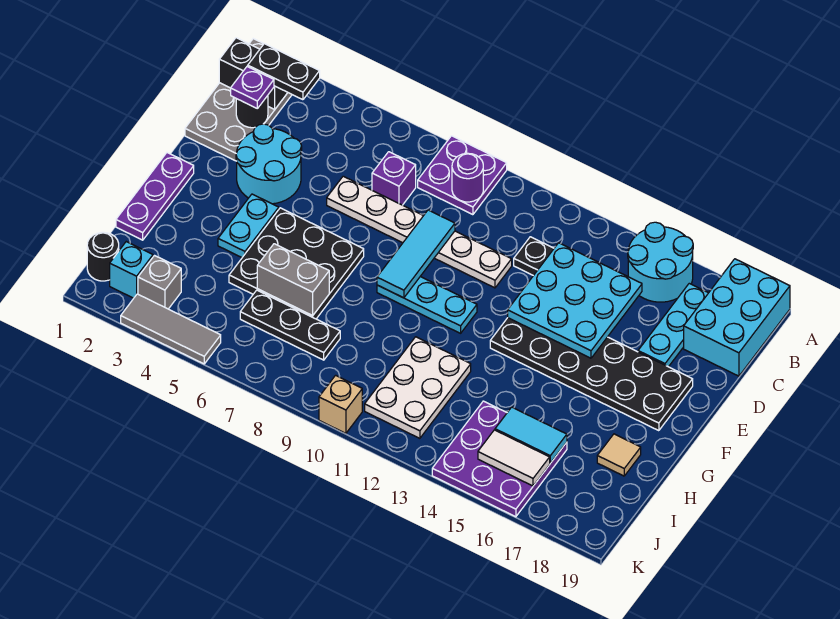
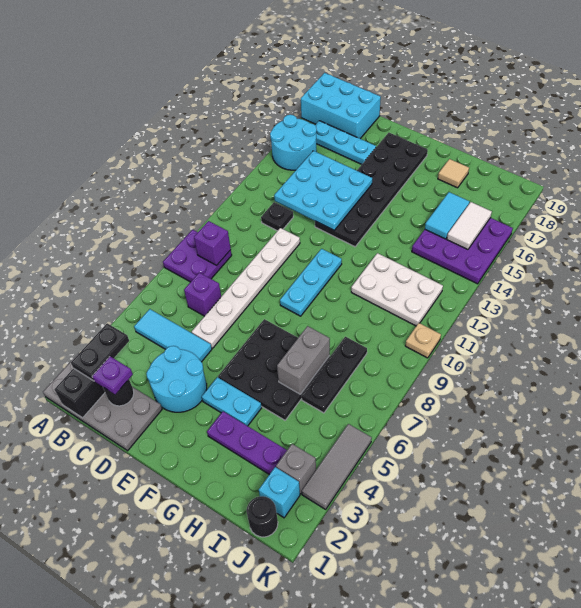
purple 1x1 round brick [452,153,483,202] -> purple 1x1 brick [194,221,231,265]
cyan 1x3 tile [377,210,455,298] -> cyan 1x3 tile moved to [134,309,212,362]
purple 1x3 plate [116,153,194,240] -> purple 1x3 plate moved to [207,411,287,475]
tan 1x1 brick [319,375,362,433] -> tan 1x1 plate [405,323,441,358]

